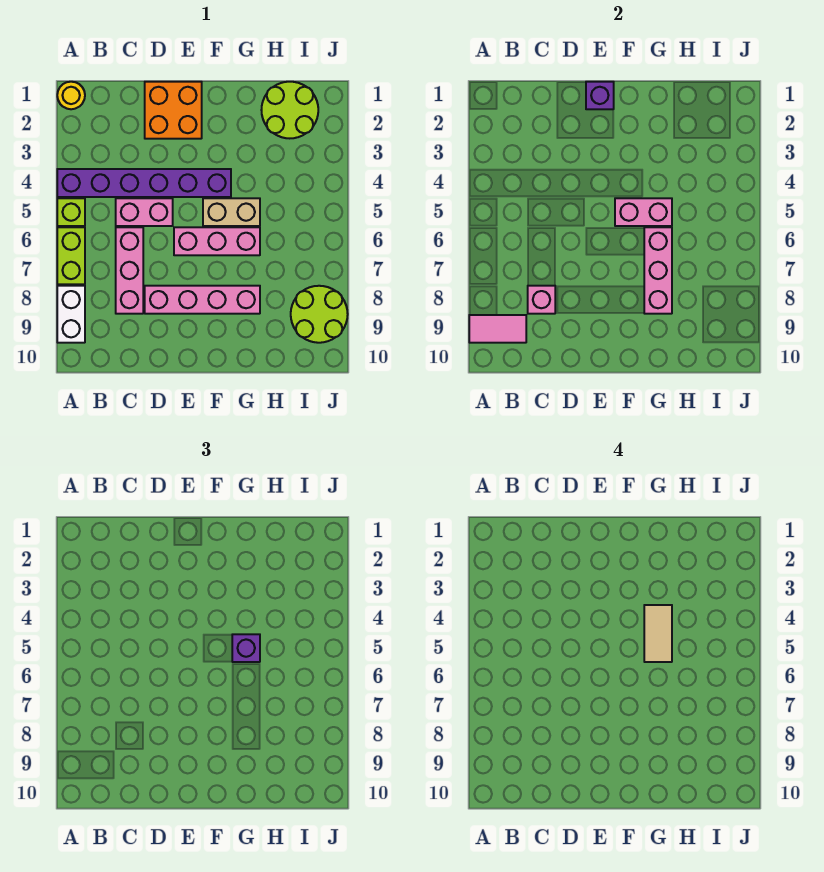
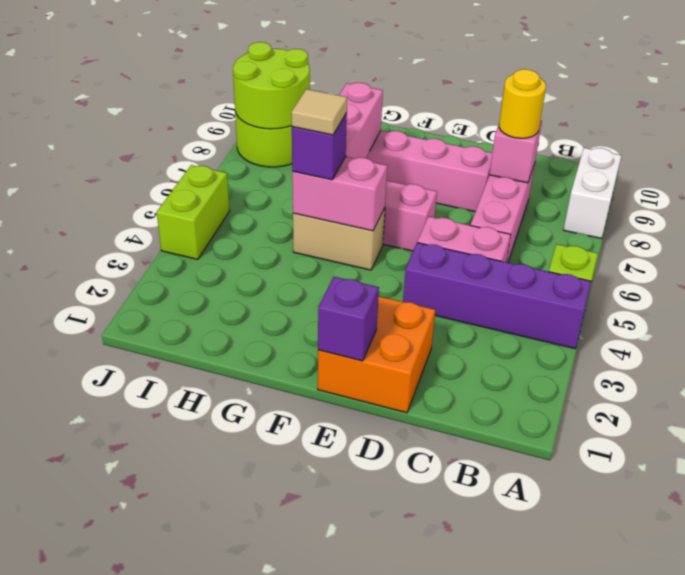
yellow 1x1 round brick [57,82,85,109] -> yellow 1x1 round brick moved to [499,69,546,139]
purple 1x6 brick [57,169,231,197] -> purple 1x4 brick [403,243,592,349]
lime 1x2 brick [57,227,85,284] -> lime 1x2 brick moved to [157,165,229,259]
pink 1x2 tile [469,315,526,343] -> none
tan 1x2 tile [644,605,672,662] -> tan 1x1 tile [291,89,347,135]
lime 2x2 round brick [262,82,318,138] -> lime 2x2 round brick moved to [233,42,310,129]

